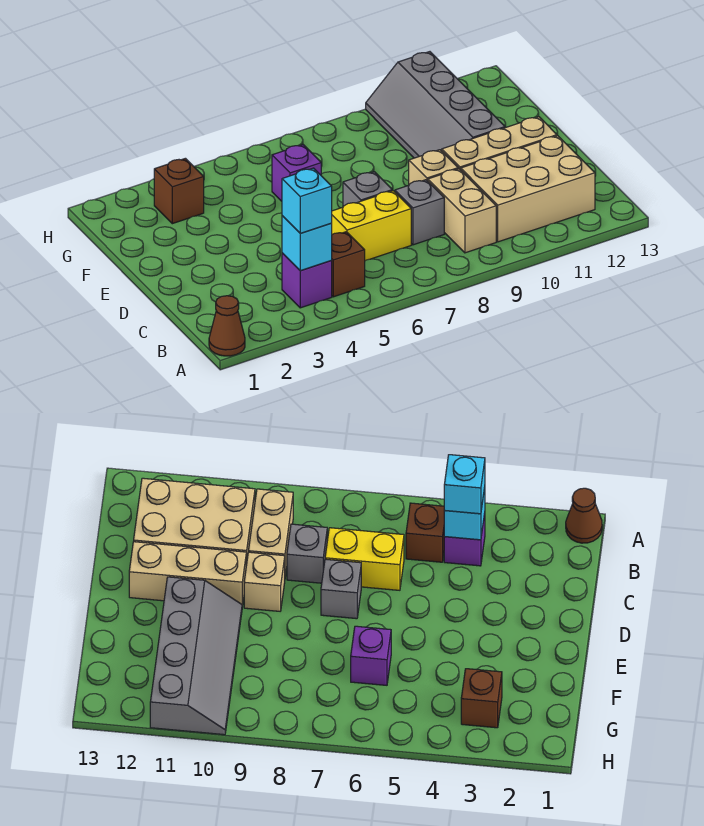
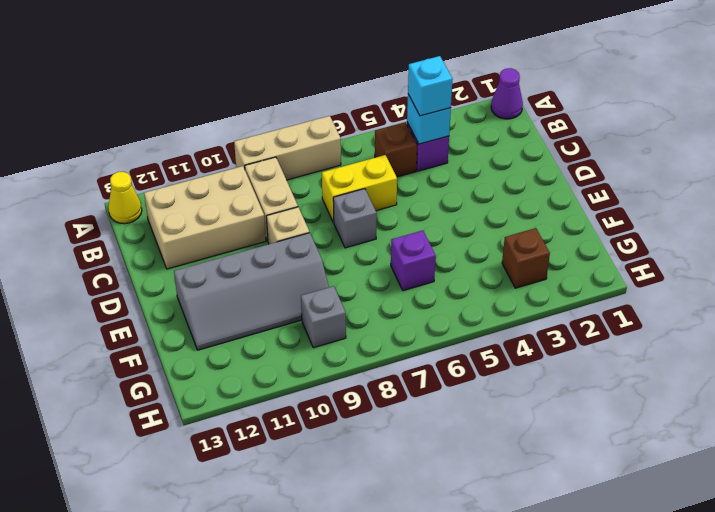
brown 1x1 cone [209,296,245,356] -> purple 1x1 cone [491,68,523,119]
none -> yellow 1x1 cone [108,172,142,224]
grey 1x1 brick [395,180,444,245] -> grey 1x1 brick moved to [301,286,346,348]
tan 1x3 brick [442,117,557,170] -> tan 1x3 brick moved to [234,116,341,180]
grey 2x4 slope [366,52,505,158] -> grey 2x4 slope turned to [174,233,329,350]

